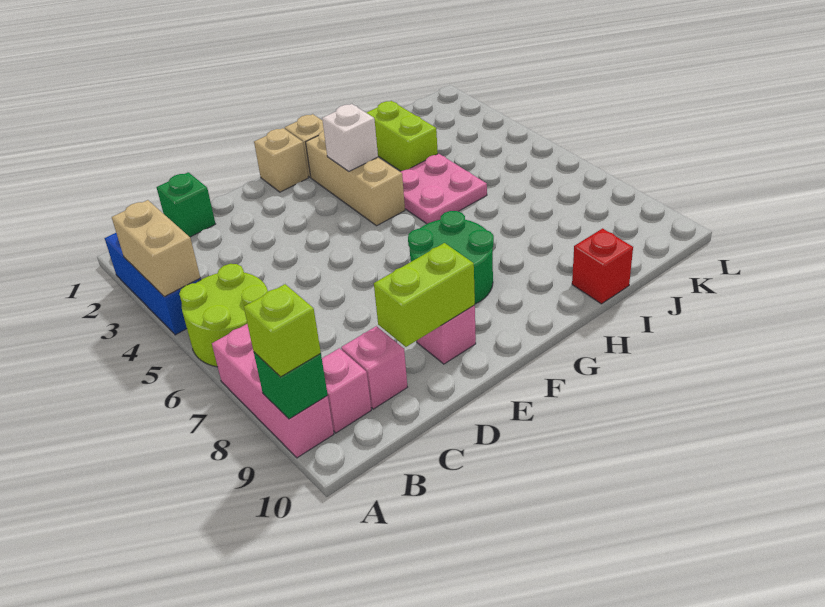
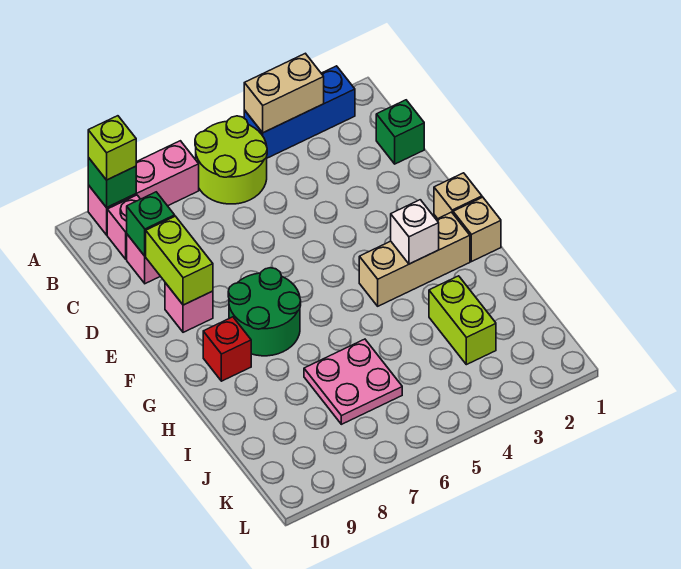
none -> green 1x1 brick [127,192,175,256]
pink 2x2 plate [400,154,487,224] -> pink 2x2 plate moved to [304,339,402,424]
lime 1x2 brick [367,101,438,171] -> lime 1x2 brick turned to [429,276,496,365]
red 1x1 brick [572,228,633,304] -> red 1x1 brick moved to [203,317,251,381]

